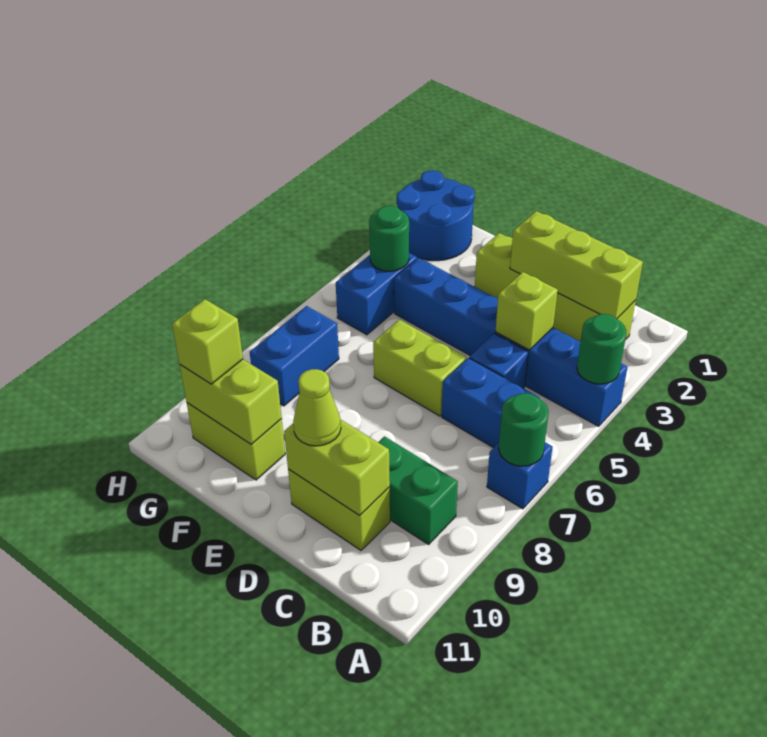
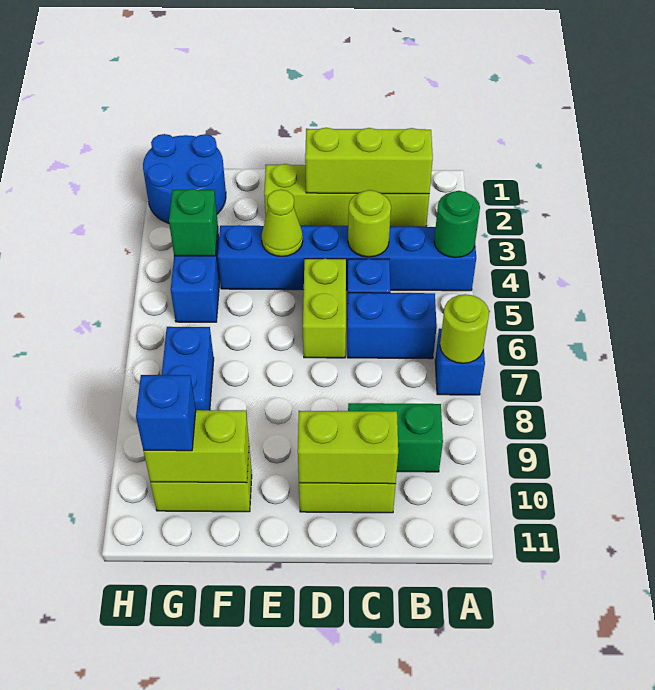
green 1x1 round brick [499,393,549,466] -> lime 1x1 round brick [440,294,489,363]
lime 1x1 brick [495,272,558,350] -> lime 1x1 round brick [348,190,391,257]
lime 1x2 brick [373,320,467,416] -> lime 1x2 brick turned to [303,259,346,358]
lime 1x1 cone [293,369,341,446] -> lime 1x1 cone moved to [261,190,303,256]
green 1x1 round brick [369,206,409,271] -> green 1x1 brick [169,189,218,256]
lime 1x1 brick [172,299,243,384] -> blue 1x1 brick [136,375,196,451]

